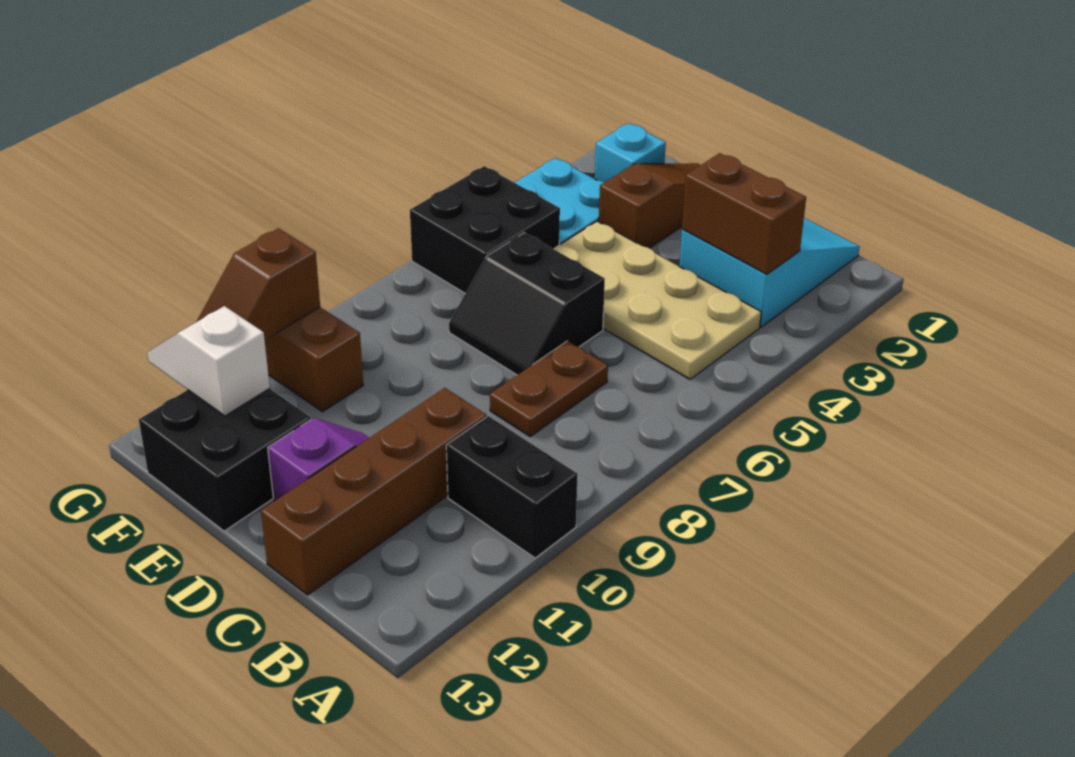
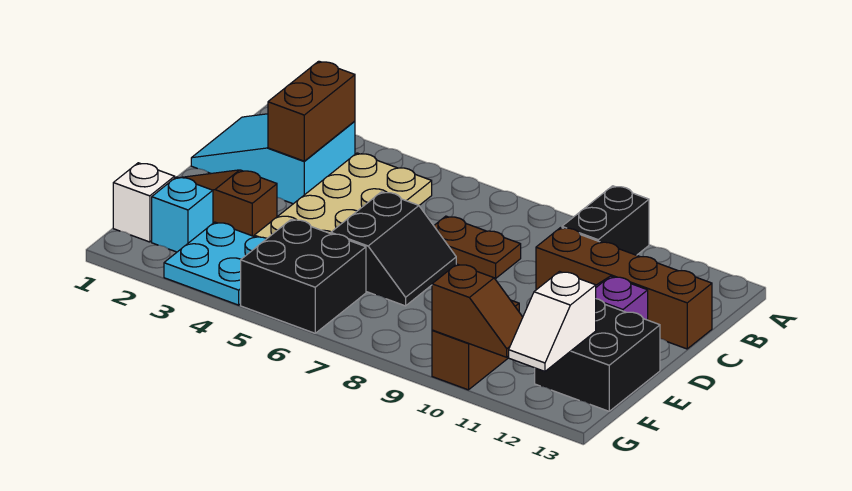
none -> white 1x1 brick [113,163,175,242]

